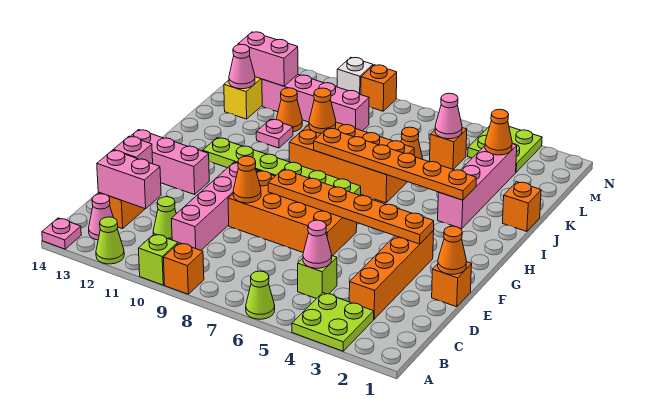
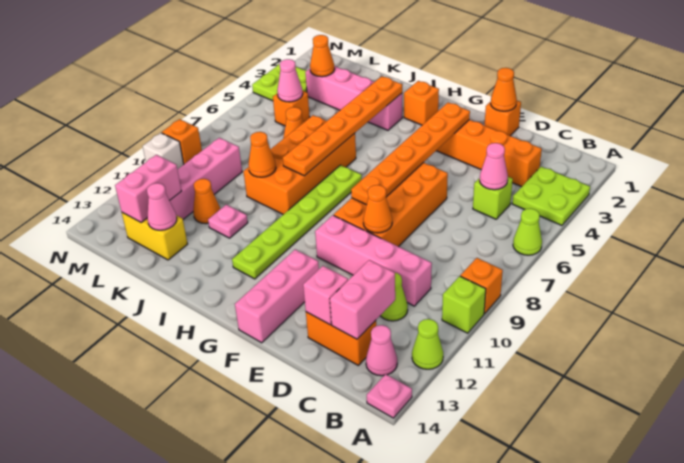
orange 1x1 brick [503,182,541,232] -> orange 1x1 brick moved to [404,81,439,125]

